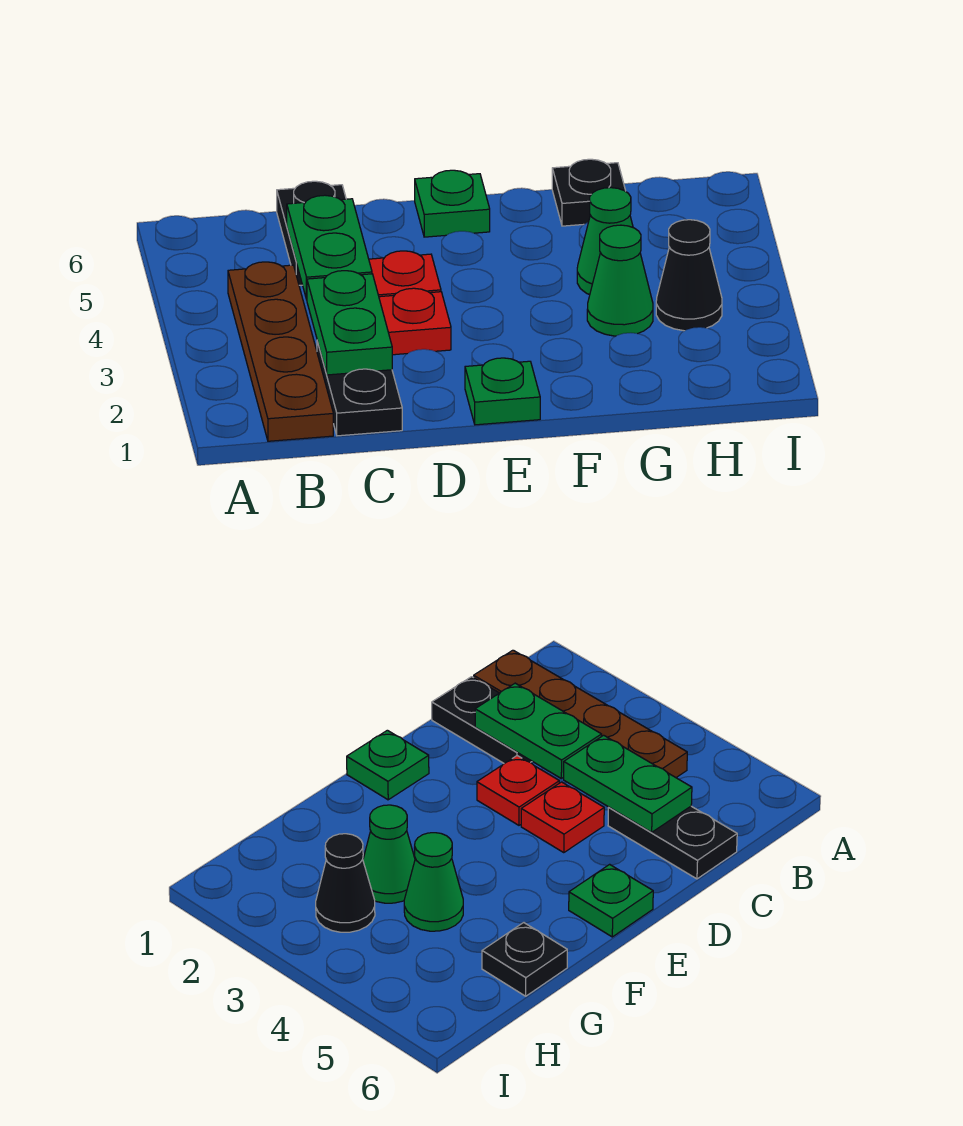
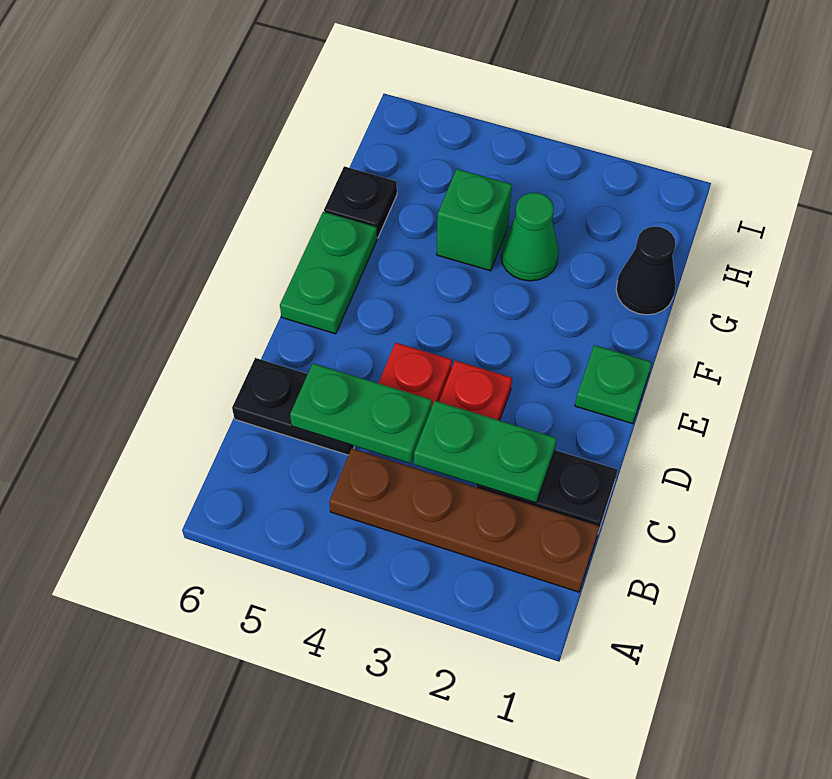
green 1x1 plate [415,170,490,237] -> green 1x2 plate [280,212,377,334]
green 1x1 cone [577,188,633,295] -> green 1x1 brick [437,169,512,271]
black 1x1 cone [656,220,722,331] -> black 1x1 cone moved to [616,226,676,315]

